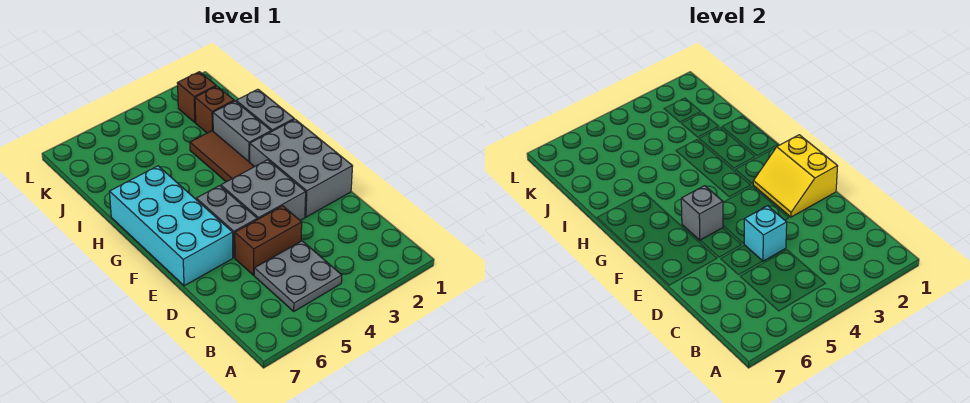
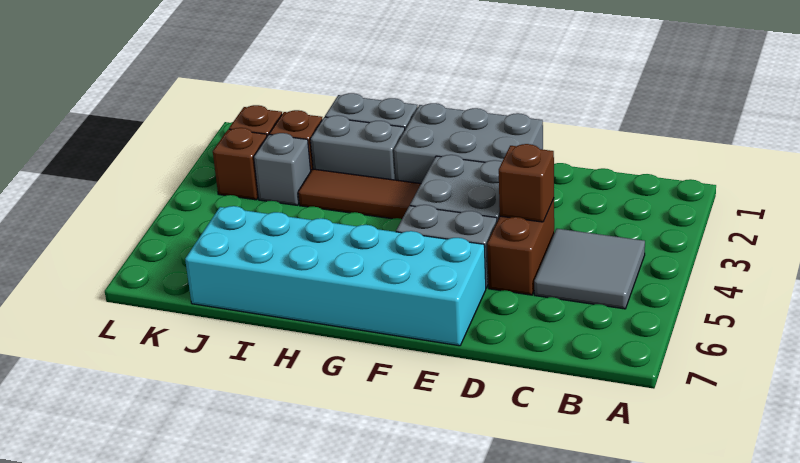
grey 2x2 plate [254,241,342,311] -> grey 2x2 tile [534,229,645,309]
cyan 1x1 brick [744,206,787,261] -> brown 1x1 brick [499,144,554,222]
yellow 2x2 slope [753,135,838,217] -> none
cyan 2x4 brick [110,166,233,286] -> cyan 2x6 brick [185,206,486,346]
grey 1x1 brick [681,186,723,240] -> grey 1x1 brick moved to [254,133,311,205]
none -> brown 1x1 brick [213,128,267,200]

